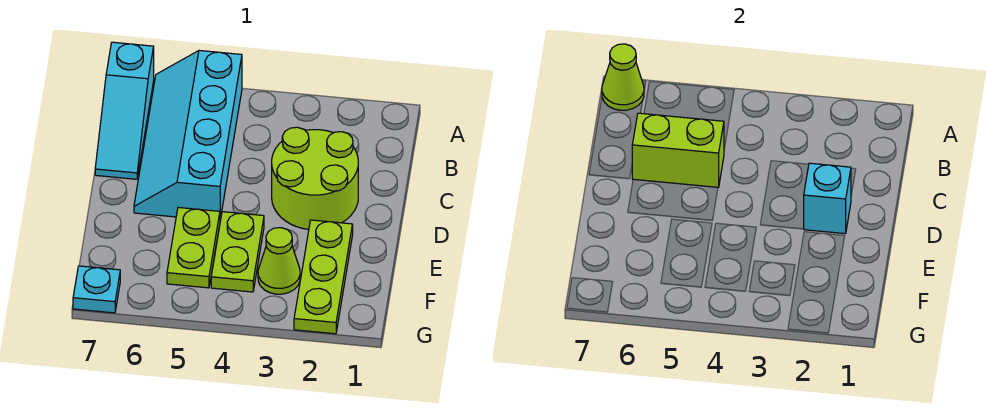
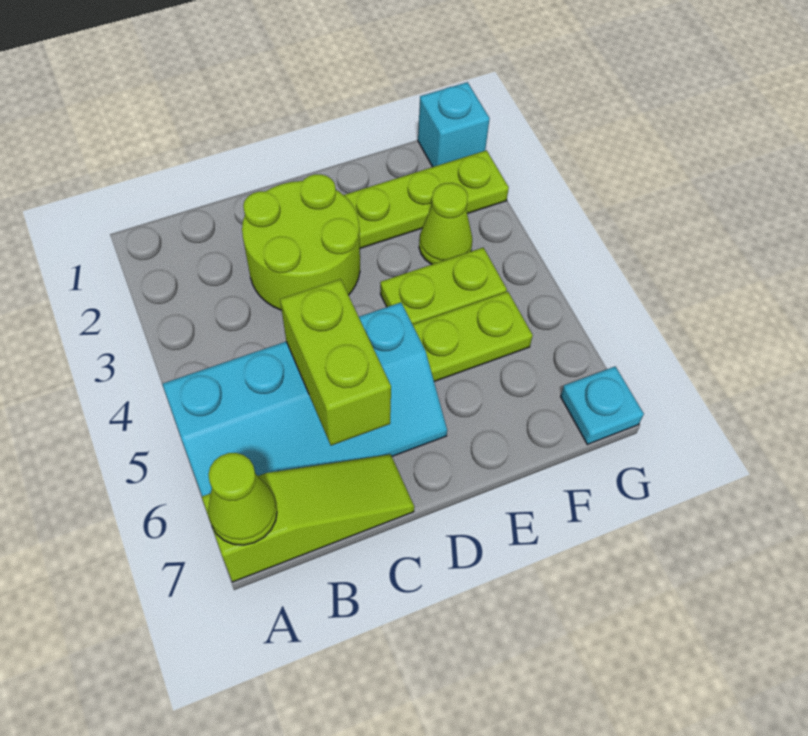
cyan 1x3 slope [95,42,154,179] -> lime 1x3 slope [202,454,414,582]
cyan 1x1 brick [804,163,851,234] -> cyan 1x1 brick moved to [418,82,490,167]

